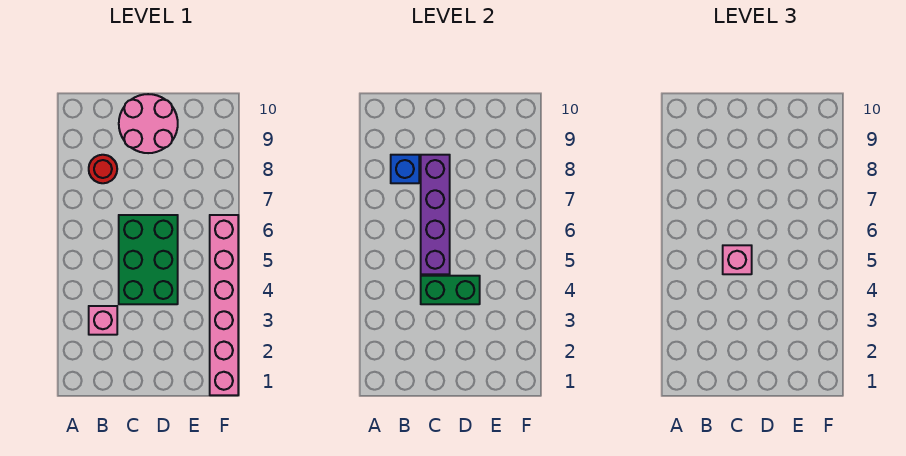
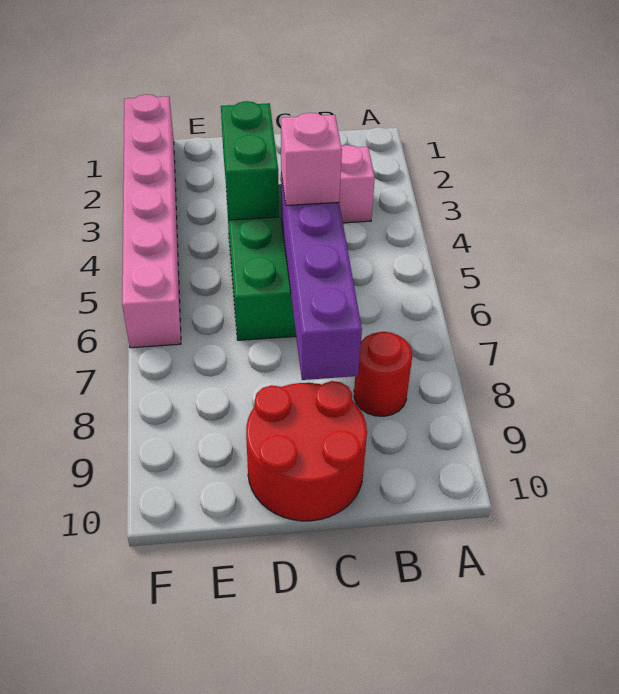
blue 1x1 brick [391,155,419,183] -> none
green 1x2 brick [421,276,480,304] -> green 1x2 brick turned to [221,101,279,220]
pink 2x2 round brick [119,94,178,153] -> red 2x2 round brick [246,381,367,521]

